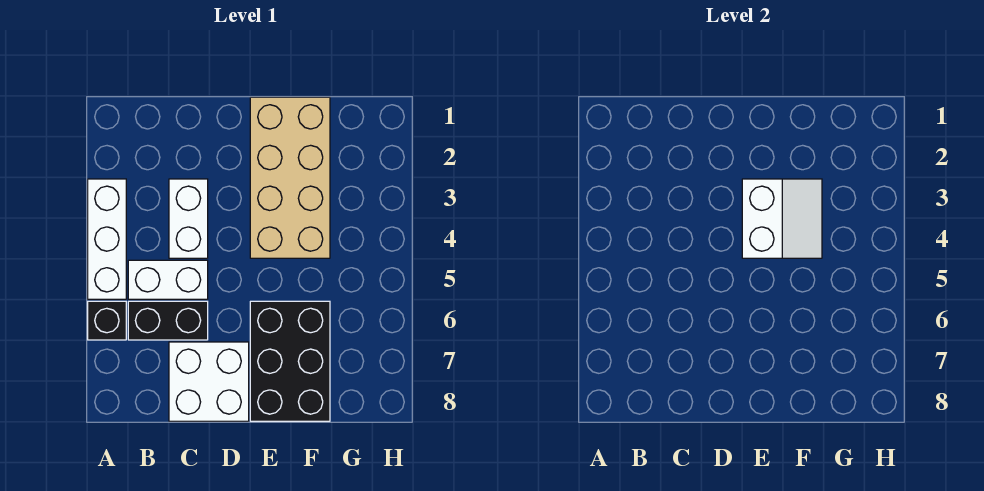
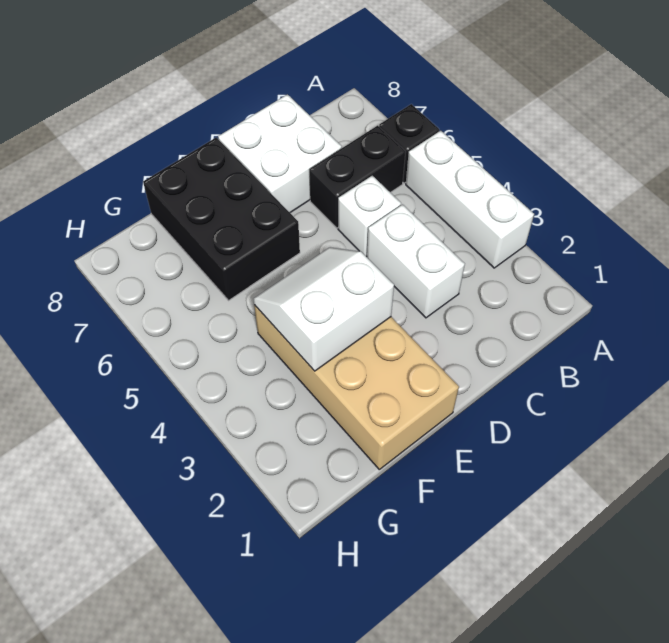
white 1x2 brick [128,260,208,299] -> white 1x1 brick [338,176,401,257]
white 2x2 slope [742,179,822,258] -> white 2x2 slope turned to [254,247,394,371]

